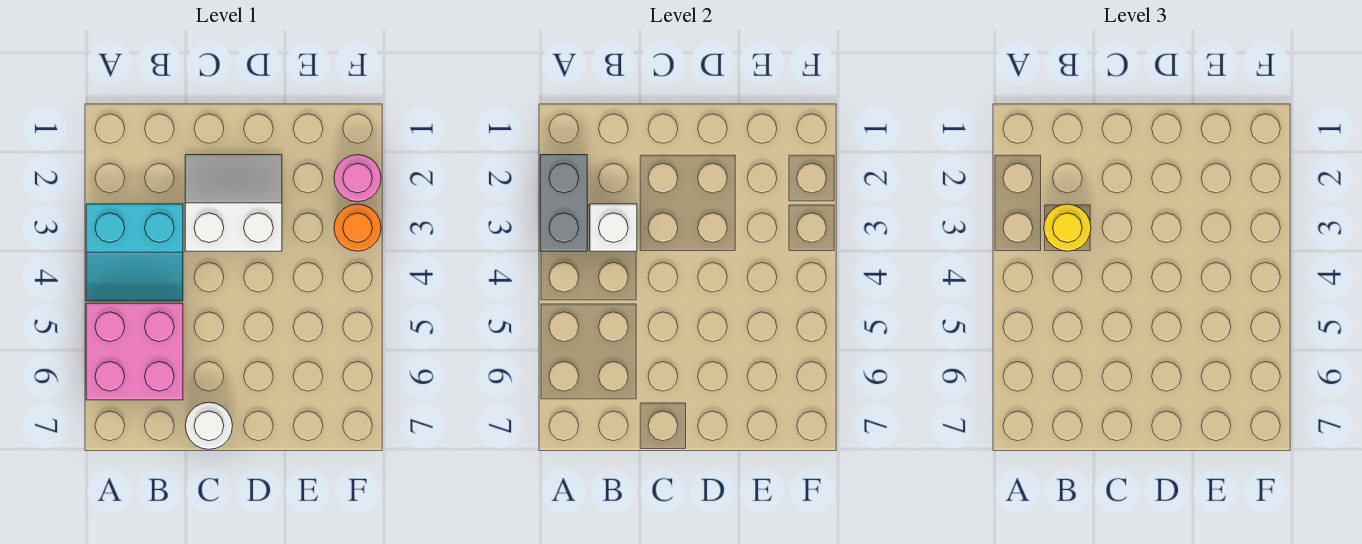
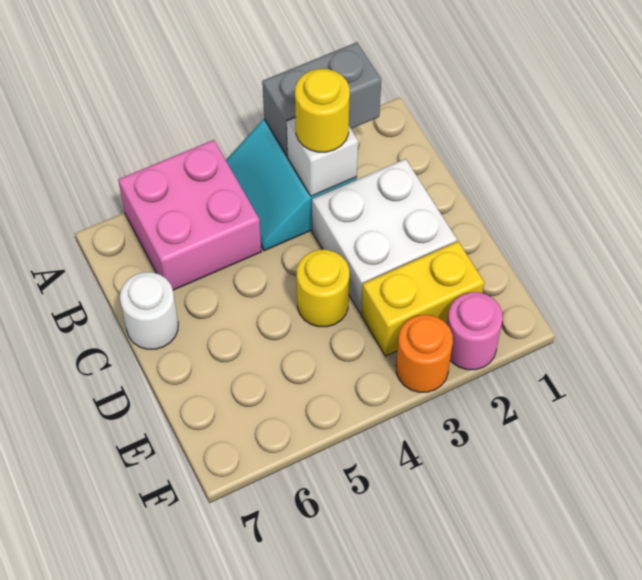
white 2x2 slope [185,155,282,251] -> white 2x2 brick [312,159,457,313]
none -> yellow 1x1 round brick [297,250,349,327]
none -> yellow 1x2 brick [361,241,484,356]

